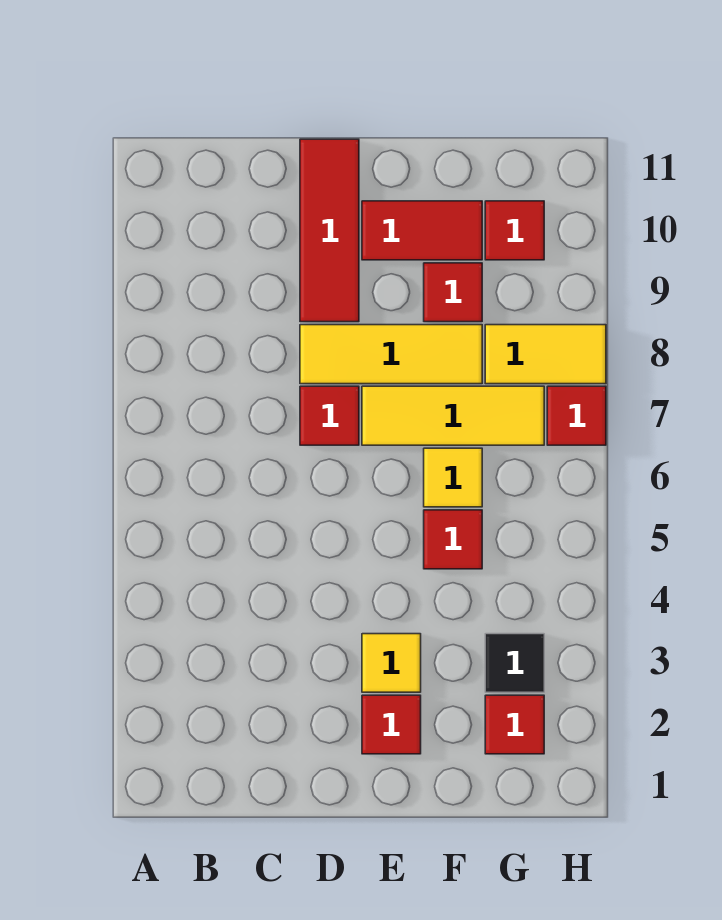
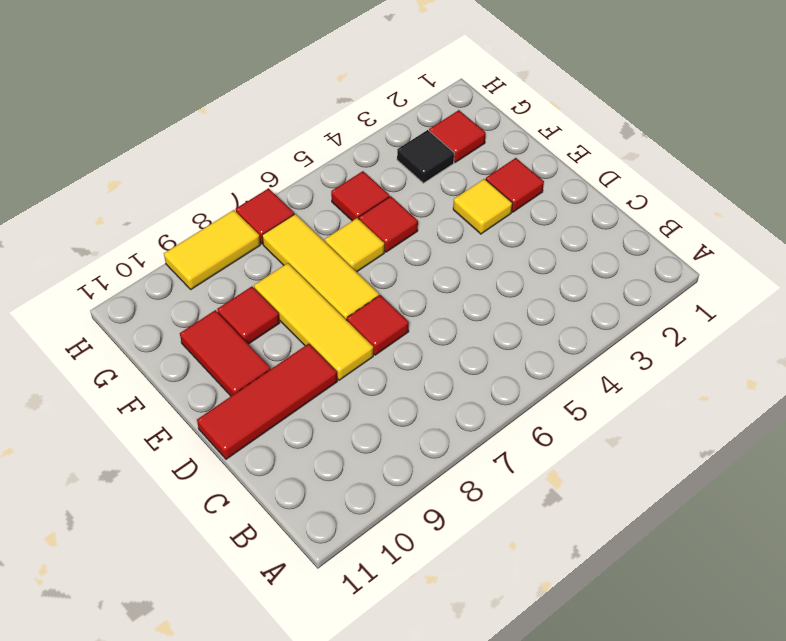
yellow 1x2 tile [485,325,606,384] -> yellow 1x2 tile turned to [164,210,260,289]
red 1x1 tile [485,201,544,260] -> red 1x1 tile moved to [331,171,389,221]

